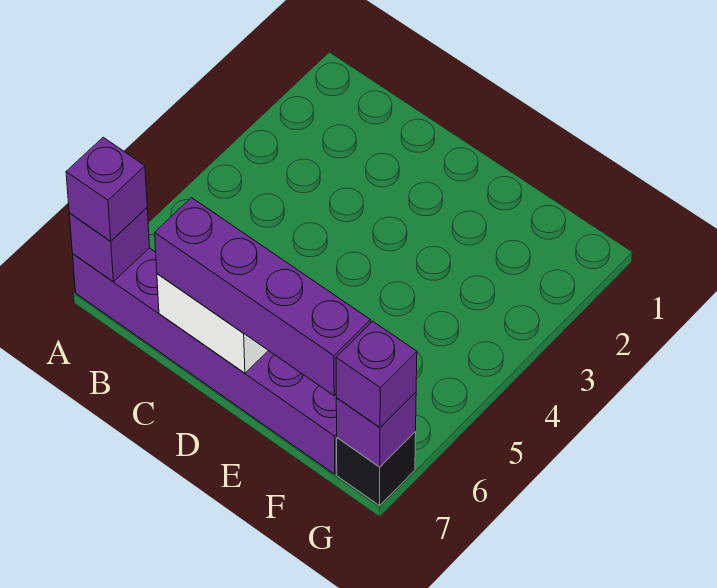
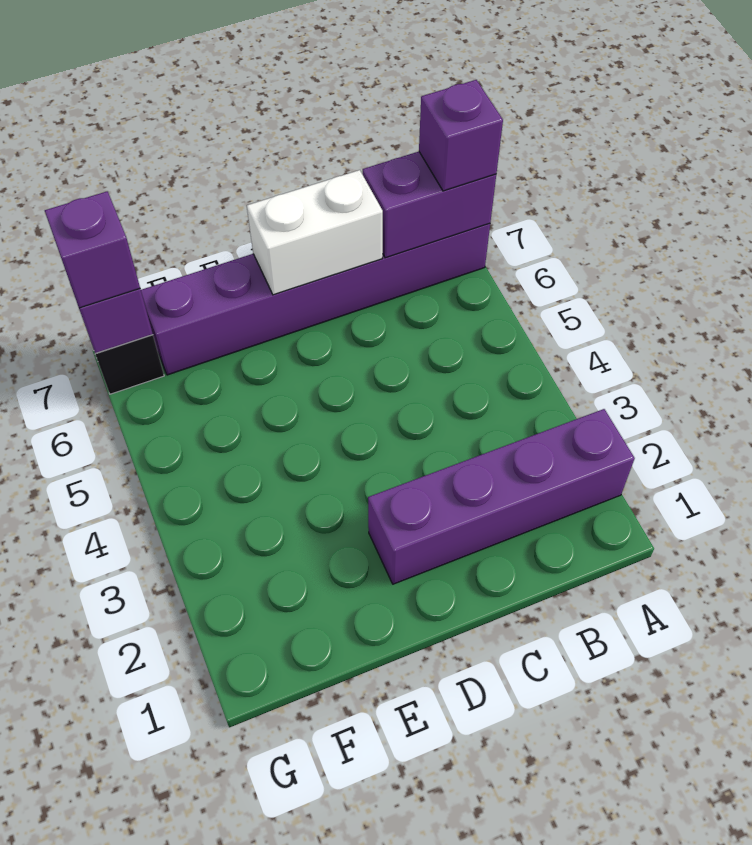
purple 1x1 brick [69,208,150,282] -> purple 1x2 brick [363,152,496,258]
purple 1x4 brick [155,198,371,396] -> purple 1x4 brick moved to [368,409,635,584]

